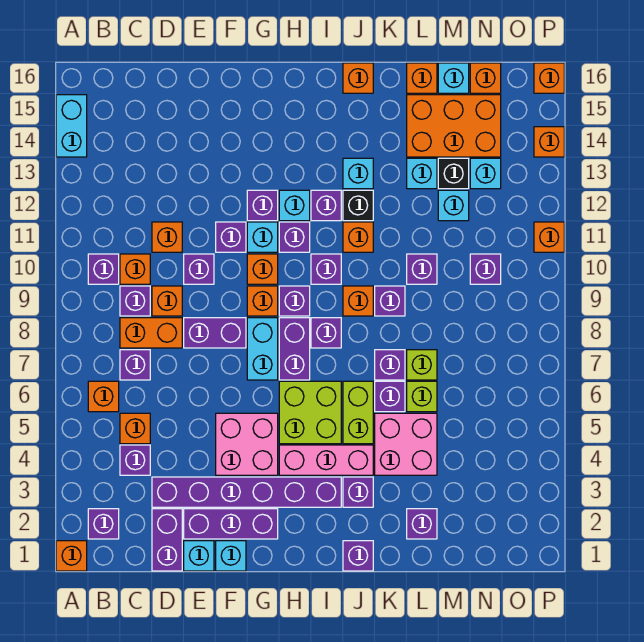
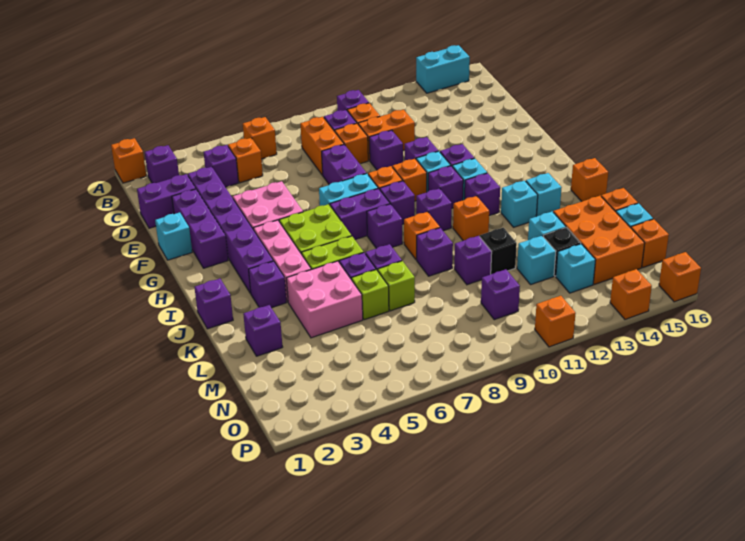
purple 1x1 brick [120,350,150,380] -> none
orange 1x1 brick [152,222,182,252] -> orange 1x2 brick [358,110,415,161]
cyan 1x1 brick [184,541,214,571] -> cyan 1x1 brick moved to [526,173,562,216]
black 1x1 brick [343,190,373,221] -> black 1x1 brick moved to [480,228,517,274]

